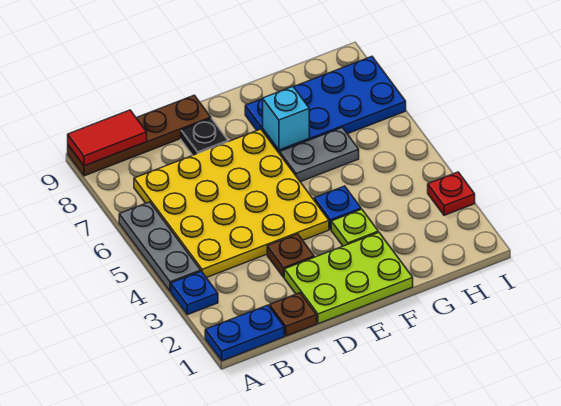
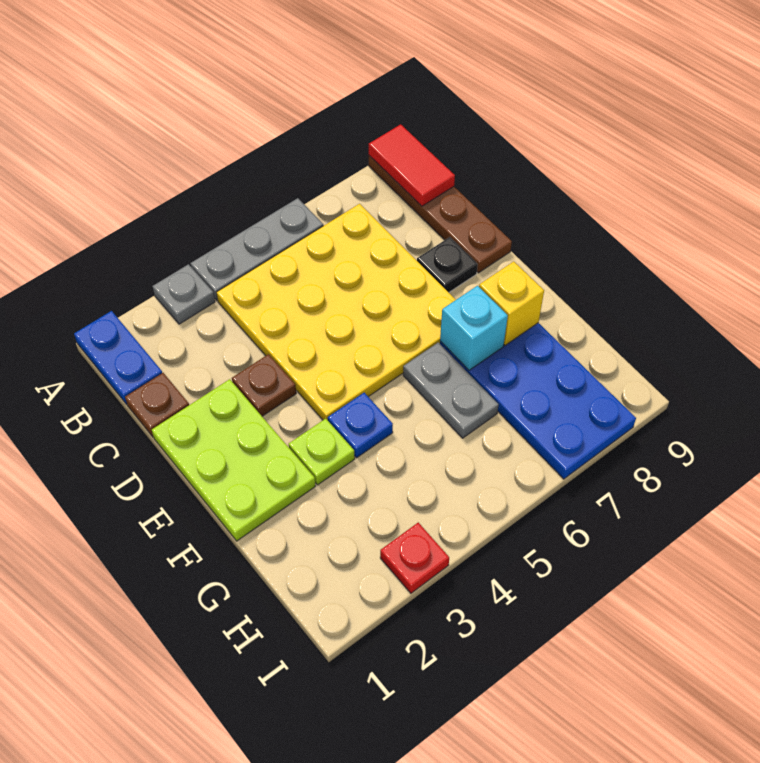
blue 1x1 plate [171,271,218,315] -> grey 1x1 plate [153,264,215,324]
none -> yellow 1x1 brick [479,262,544,345]

